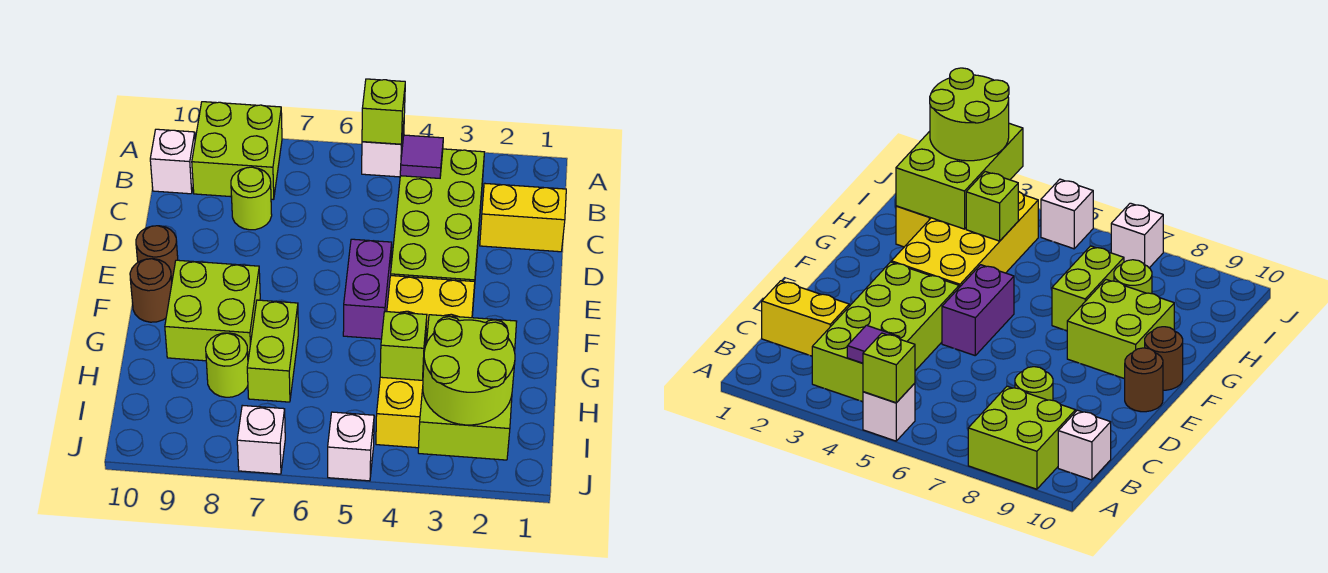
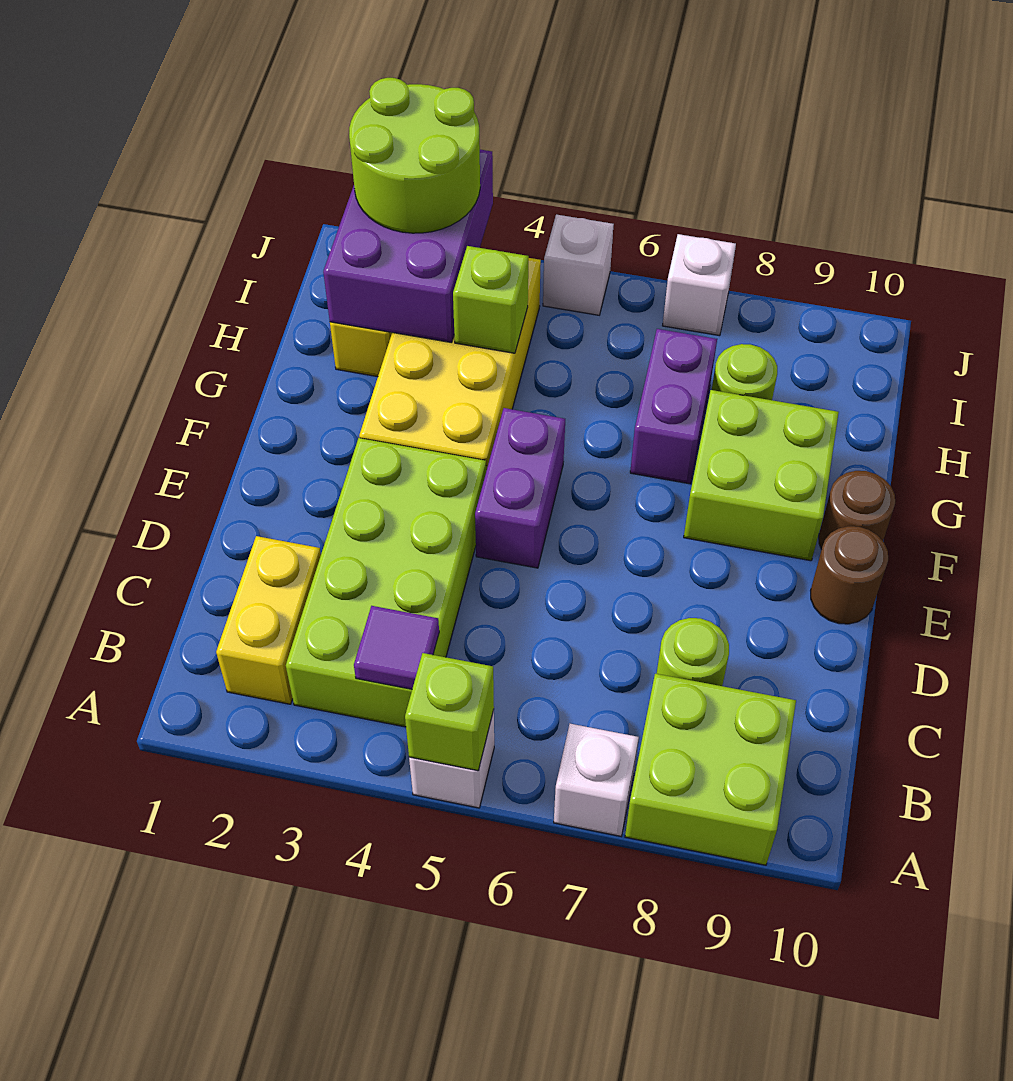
white 1x1 brick [150,129,195,194] -> white 1x1 brick moved to [554,724,639,836]
yellow 1x2 brick [480,183,566,252] -> yellow 1x2 brick turned to [216,536,321,704]
lime 1x2 brick [247,300,298,402] -> purple 1x2 brick [630,329,717,484]
lime 2x3 brick [418,315,517,460] -> purple 2x3 brick [323,150,493,343]

